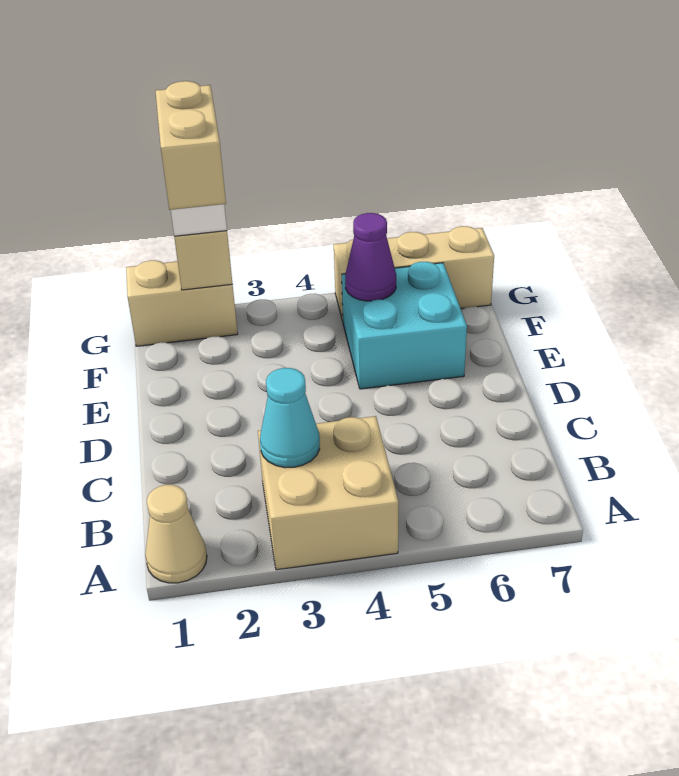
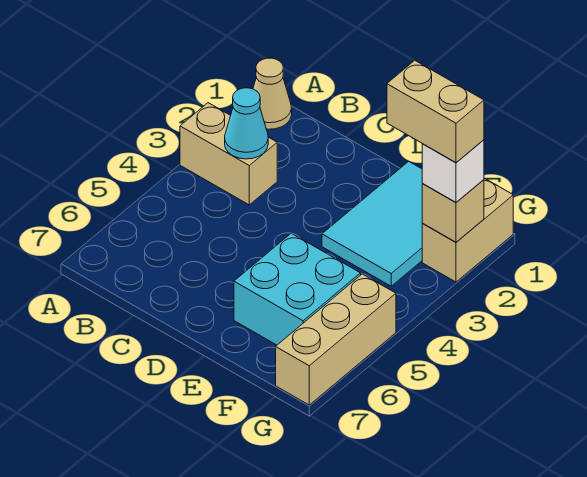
tan 2x2 brick [258,416,398,570] -> tan 1x2 brick [180,103,277,205]
none -> cyan 2x3 tile [322,161,423,286]
purple 1x1 cone [345,213,396,301] -> none

